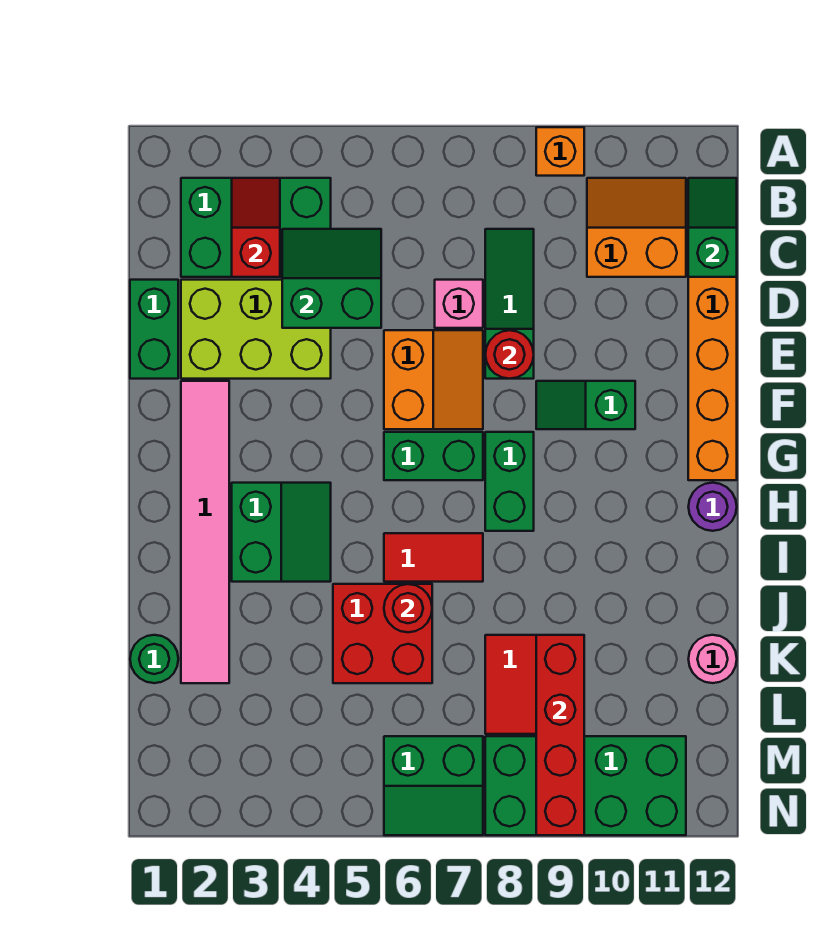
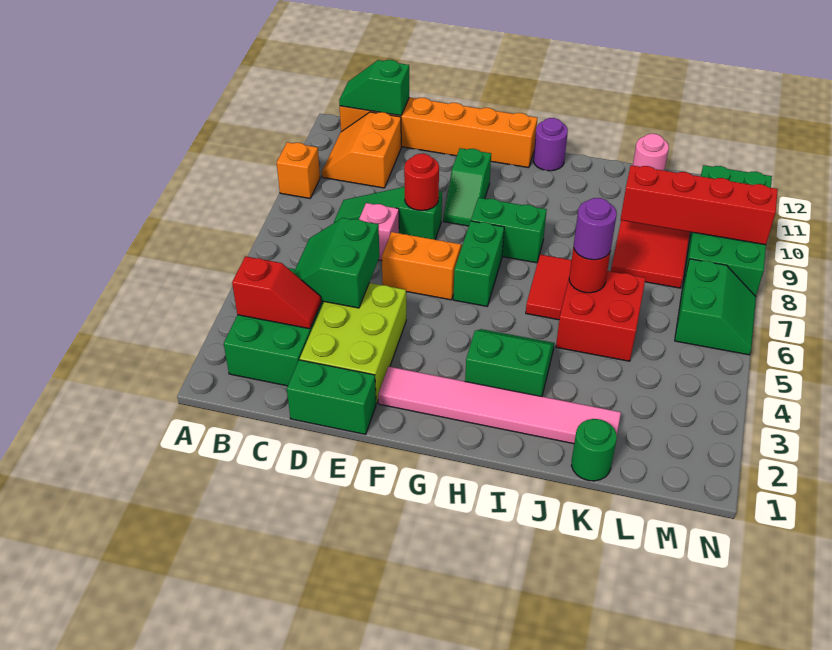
red 1x2 slope [232,178,280,277] -> red 1x2 slope turned to [232,256,321,329]
none -> purple 1x1 round brick [574,198,617,260]

